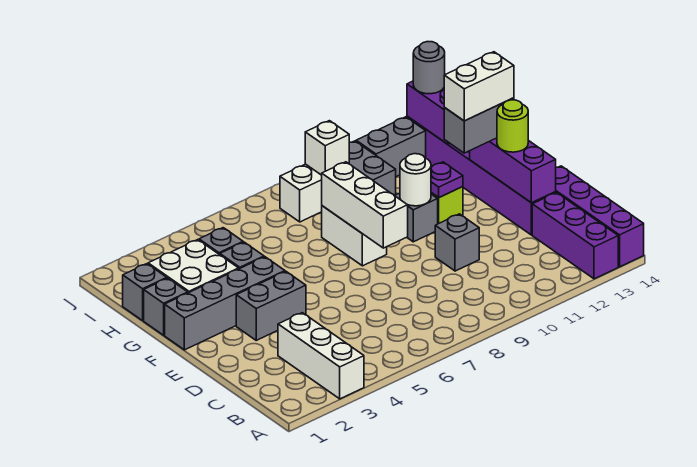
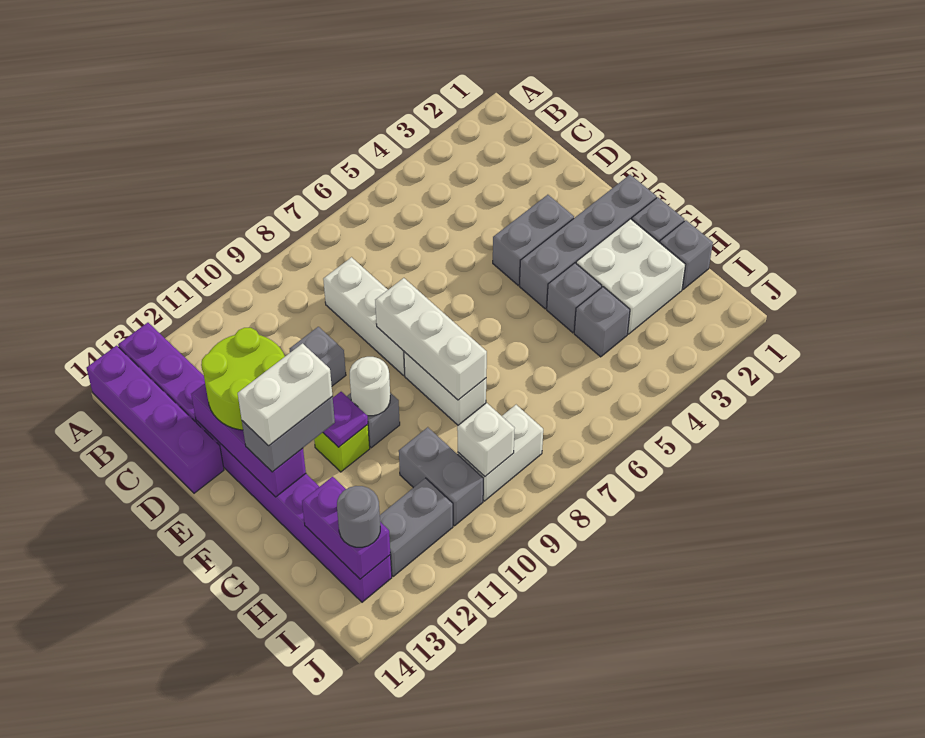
white 1x3 brick [278,313,364,399] -> white 1x3 brick moved to [323,257,405,375]
lime 1x1 round brick [497,100,528,152] -> lime 2x2 round brick [201,328,285,430]

